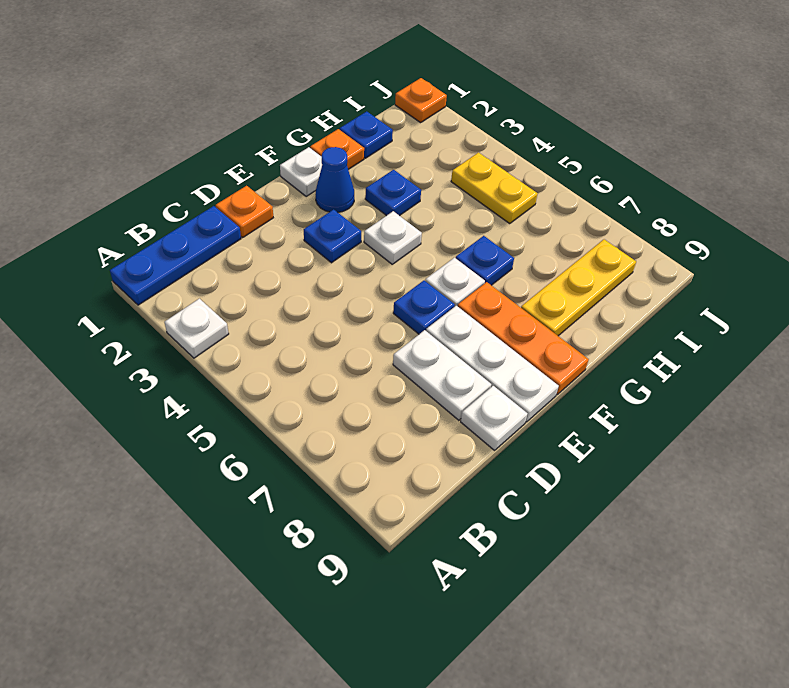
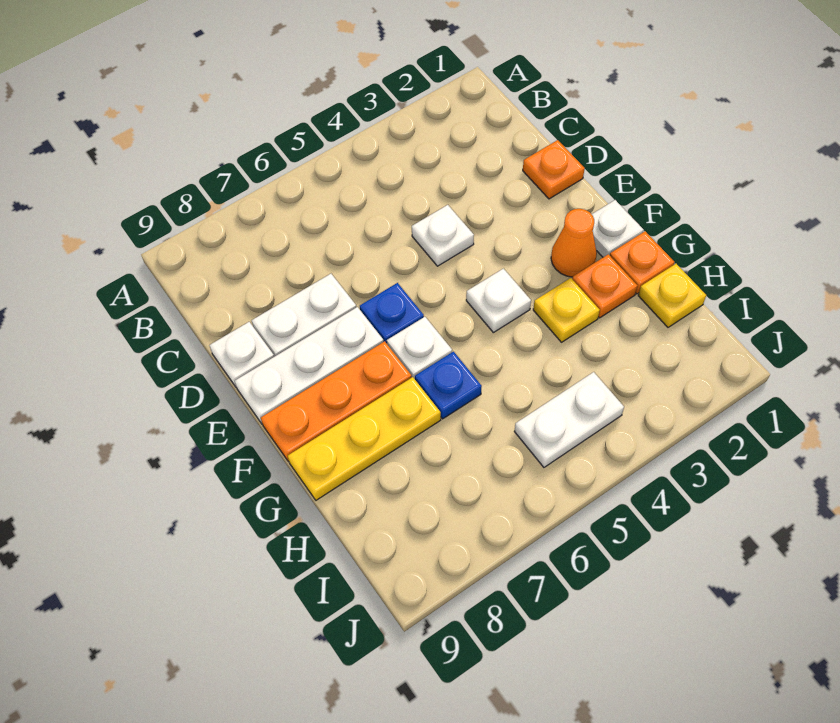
blue 1x3 plate [110,206,241,305] -> none
white 1x1 plate [164,299,229,358] -> white 1x1 plate moved to [412,205,474,266]
blue 1x1 plate [304,209,361,263] -> none
blue 1x1 cone [315,147,354,212] -> orange 1x1 cone [551,209,597,277]
blue 1x1 plate [365,170,421,216] -> yellow 1x1 plate [533,278,600,342]
yellow 1x3 plate [521,239,636,336] -> yellow 1x3 plate turned to [288,377,441,500]
blue 1x1 plate [340,111,393,158] -> yellow 1x1 plate [638,264,706,327]
yellow 1x2 plate [451,153,538,223] -> white 1x2 plate [514,372,624,467]
orange 1x1 plate [395,78,447,123] -> orange 1x1 plate moved to [572,254,638,318]

